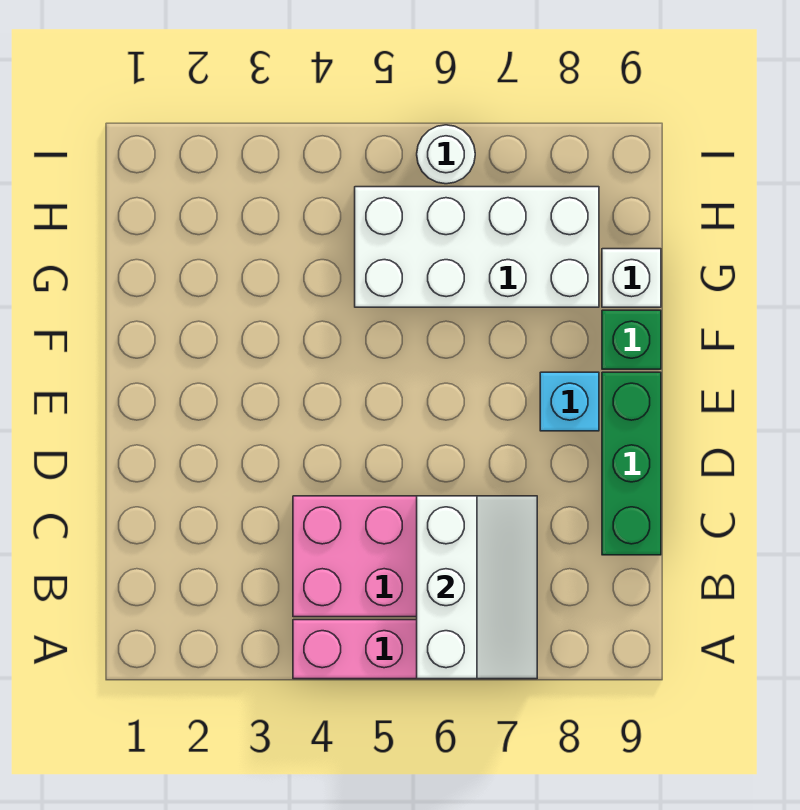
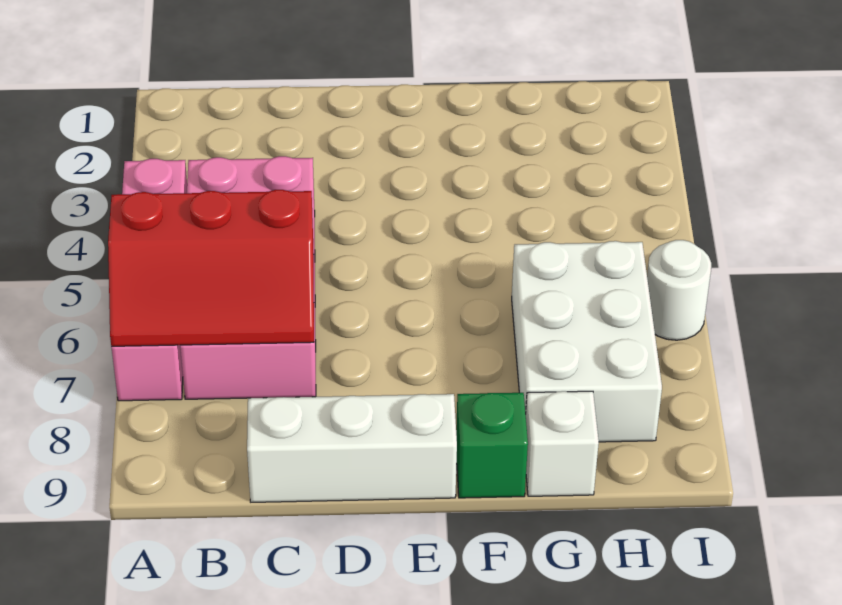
white 2x3 slope [417,496,537,679] -> red 2x3 slope [108,190,314,346]
green 1x3 brick [602,372,661,555] -> white 1x3 brick [247,394,457,502]
cyan 1x1 brick [540,372,599,431] -> none
white 2x4 brick [355,187,599,307] -> white 2x3 brick [512,241,662,442]

